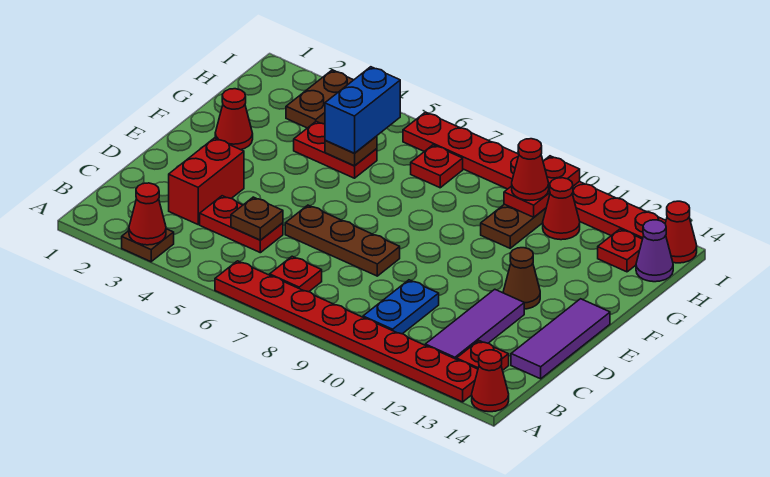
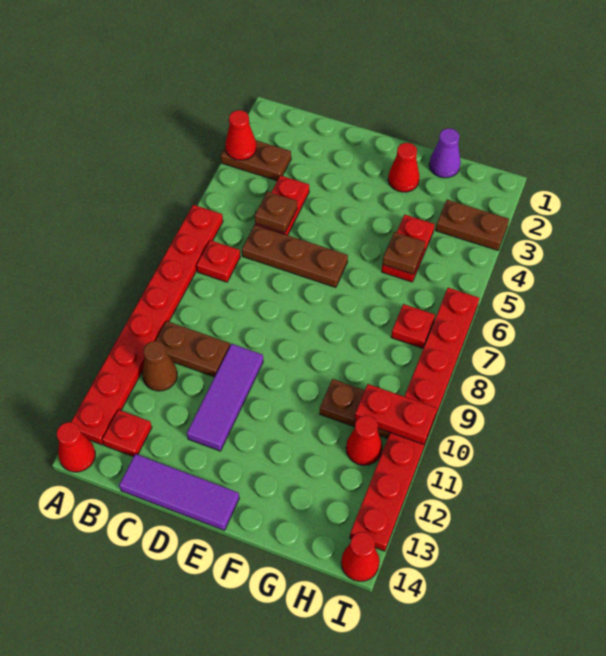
brown 1x1 plate [122,229,174,262] -> brown 1x2 plate [221,140,291,181]
blue 1x2 plate [363,280,439,334] -> brown 1x2 plate [155,321,230,377]
purple 1x3 tile [425,289,524,359] -> purple 1x3 tile turned to [187,344,263,451]
red 1x2 brick [169,138,244,224] -> none
brown 1x3 plate [285,205,400,276] -> brown 1x3 plate turned to [242,225,348,287]
brown 1x1 cone [503,248,540,309] -> brown 1x1 cone moved to [142,341,177,391]
blue 1x2 brick [325,67,400,153] -> none
red 1x1 cone [512,139,549,200] -> none
red 1x1 plate [598,229,643,272] -> none
purple 1x1 cone [636,220,673,282] -> purple 1x1 cone moved to [429,128,461,178]

